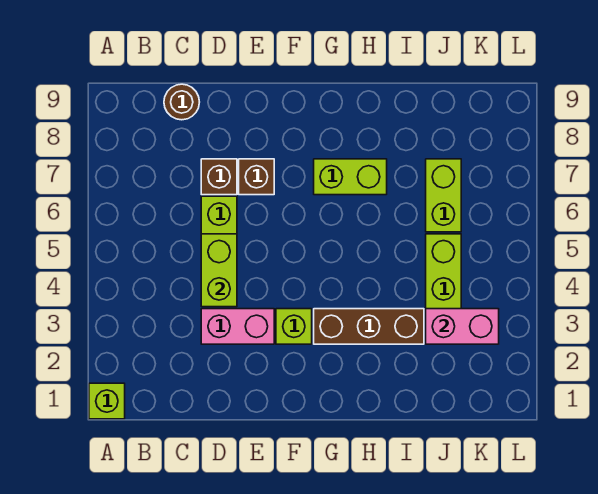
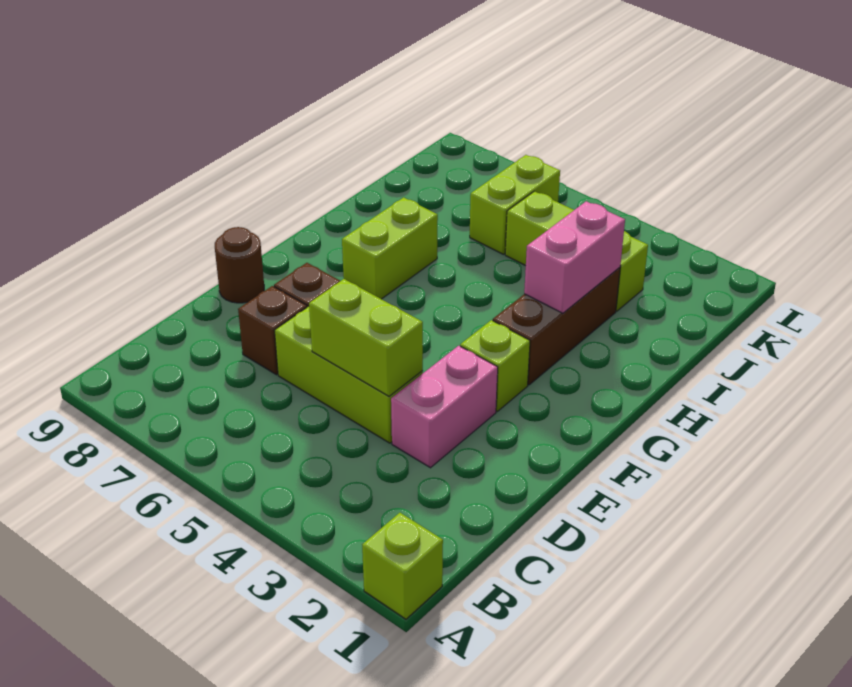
brown 1x1 round brick [164,84,199,120] -> brown 1x1 round brick moved to [215,227,264,303]
pink 1x2 brick [426,309,499,344] -> pink 1x2 brick moved to [524,201,625,313]
lime 1x2 brick [426,159,461,232] -> lime 1x2 brick turned to [470,155,560,254]

